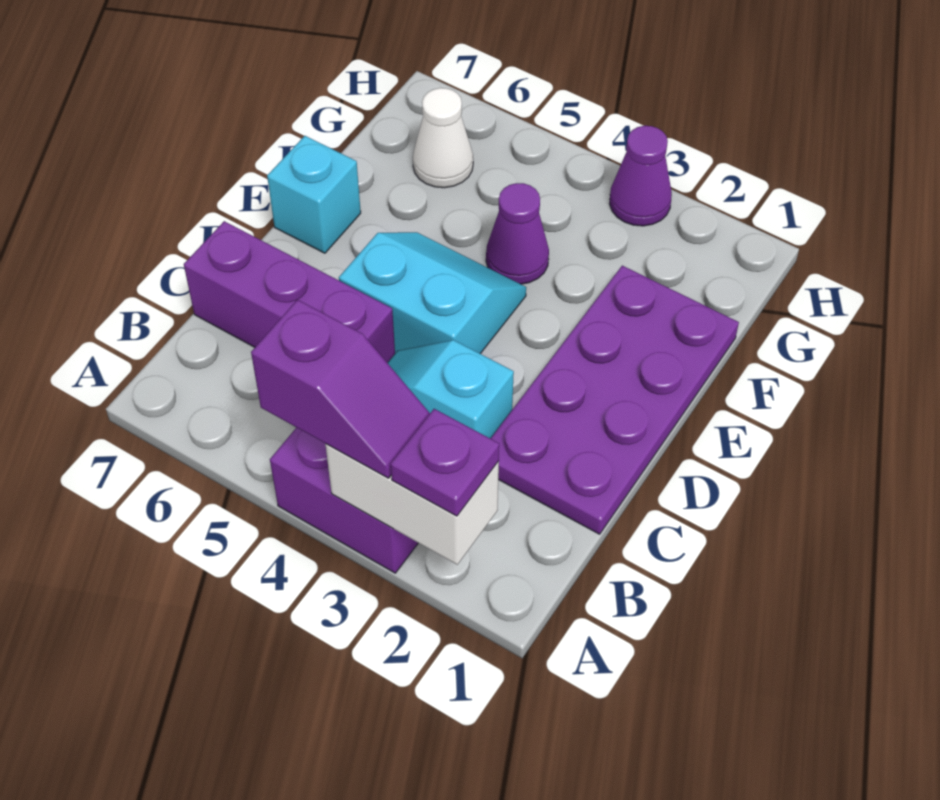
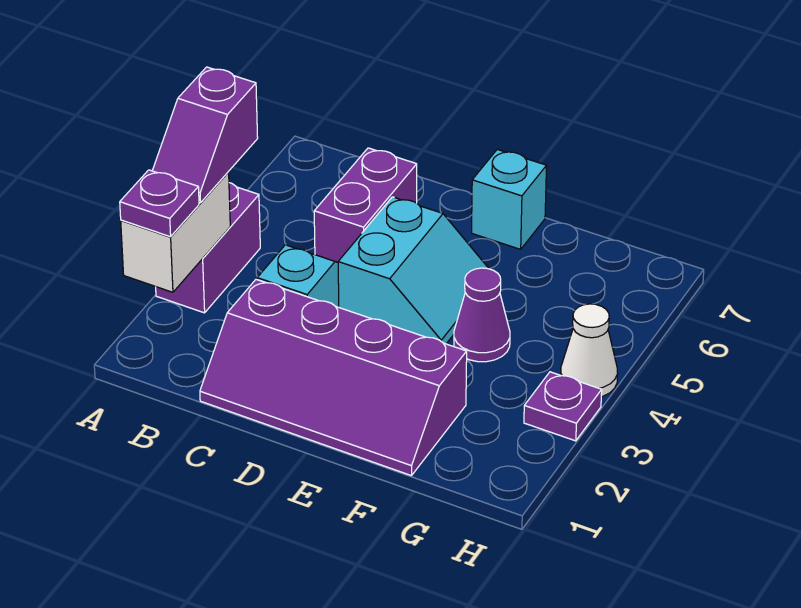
purple 2x4 plate [490,266,739,534] -> purple 2x4 slope [200,280,467,476]
purple 1x3 brick [184,221,395,363] -> purple 1x2 brick [314,148,417,262]
white 1x1 cone [413,88,473,188] -> white 1x1 cone moved to [561,304,618,397]
purple 1x1 cone [609,126,672,226] -> purple 1x1 plate [524,372,602,441]

